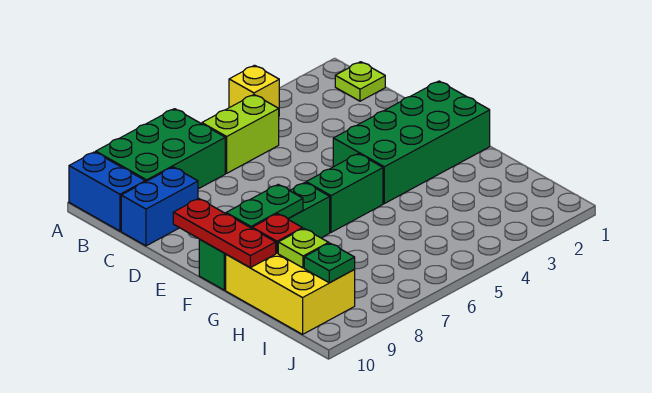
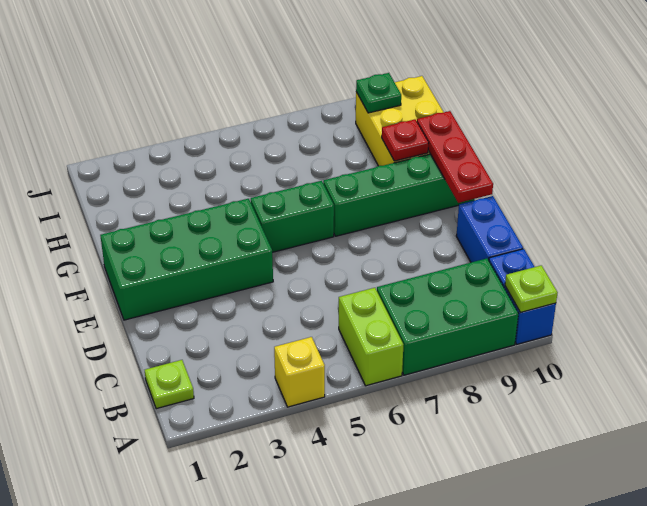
lime 1x2 brick [202,95,279,173] -> lime 1x2 brick turned to [339,288,404,386]
blue 1x2 brick [121,167,198,246] -> blue 1x2 brick turned to [456,196,523,262]
green 1x2 plate [226,184,303,228] -> none
lime 1x1 plate [278,228,329,268] -> lime 1x1 plate moved to [505,265,558,313]

